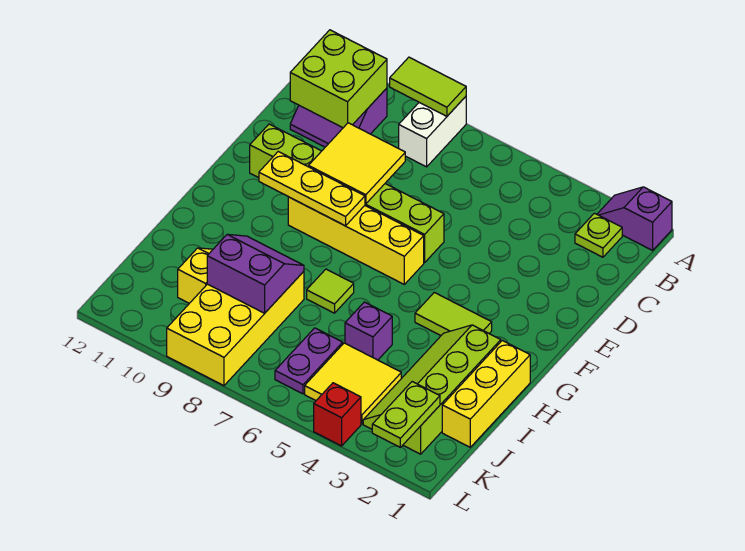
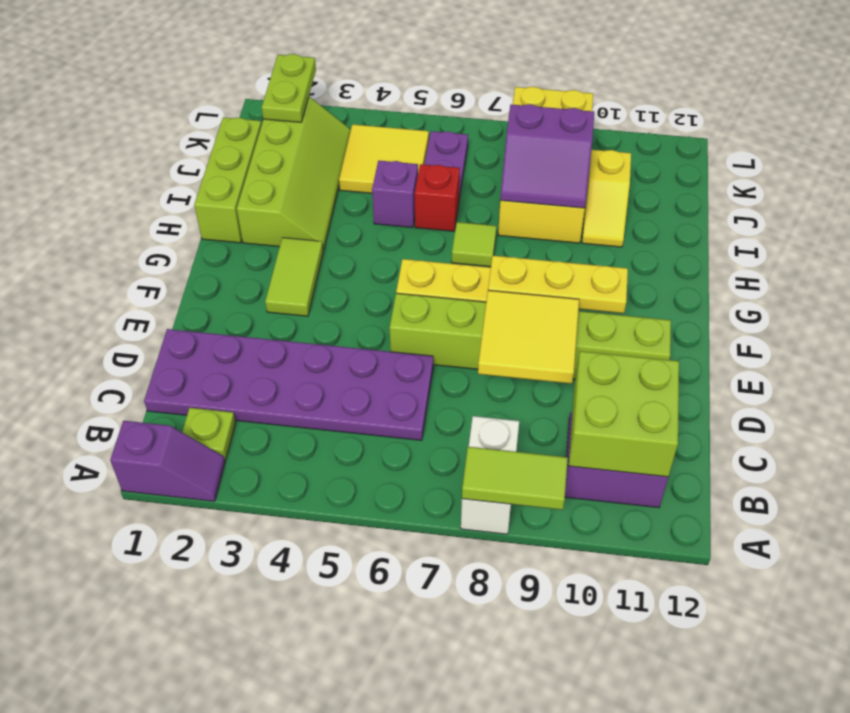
none -> purple 2x6 plate [144,329,433,440]
lime 1x2 tile [415,292,492,335] -> lime 1x2 tile turned to [265,238,323,316]
yellow 1x3 brick [442,341,530,447] -> lime 1x3 brick [194,117,262,243]
red 1x1 brick [314,383,361,446] -> red 1x1 brick moved to [415,164,460,231]

